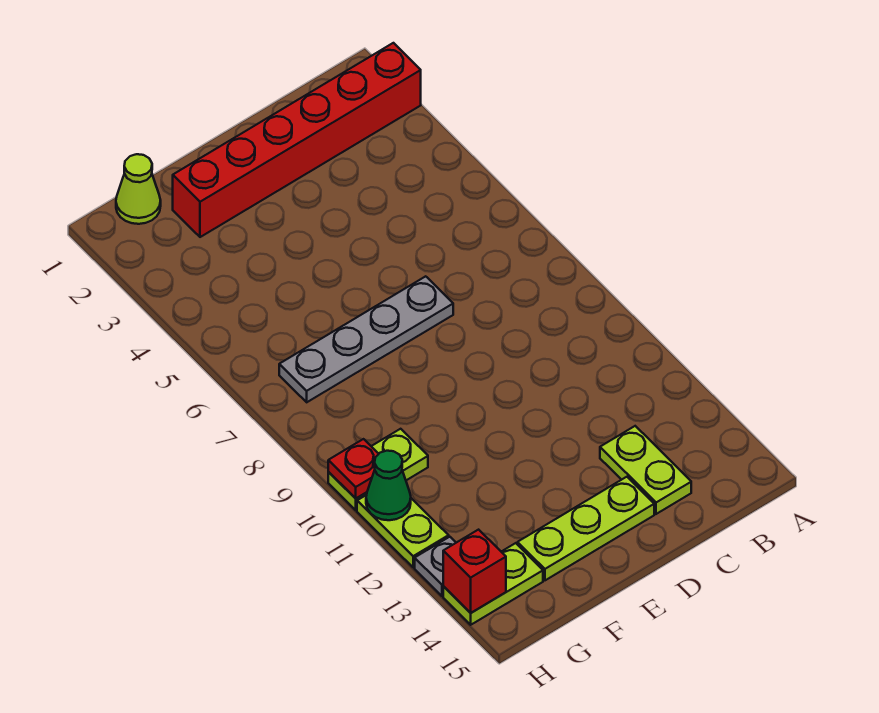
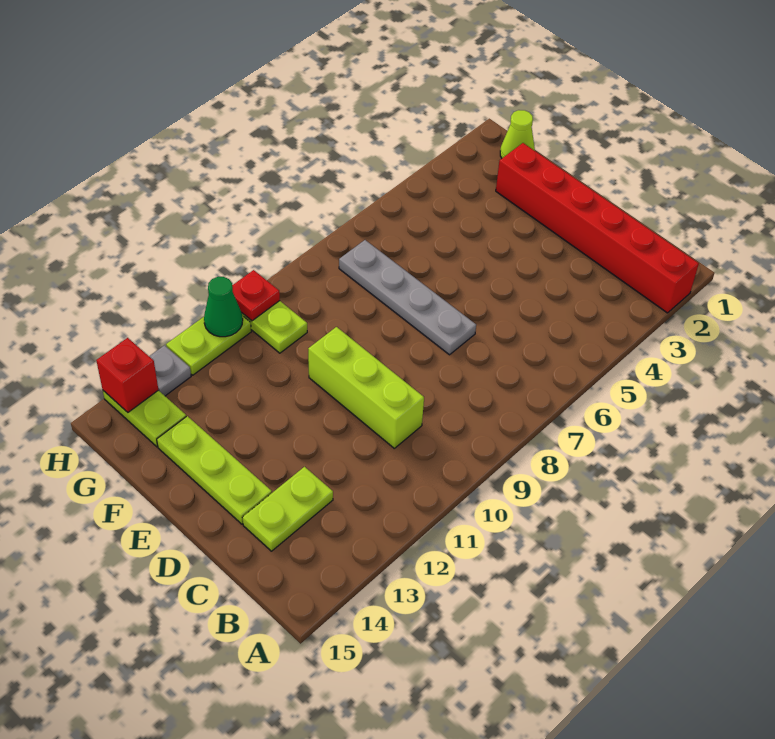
none -> lime 1x3 brick [308,327,424,448]

